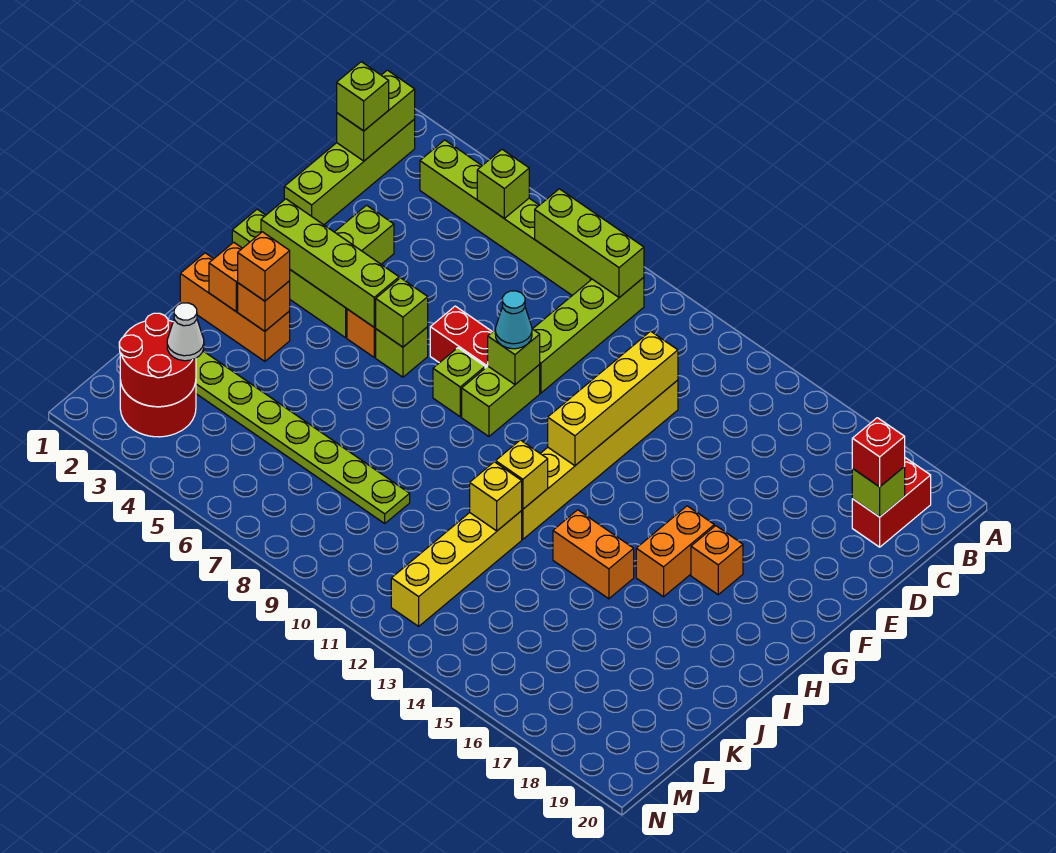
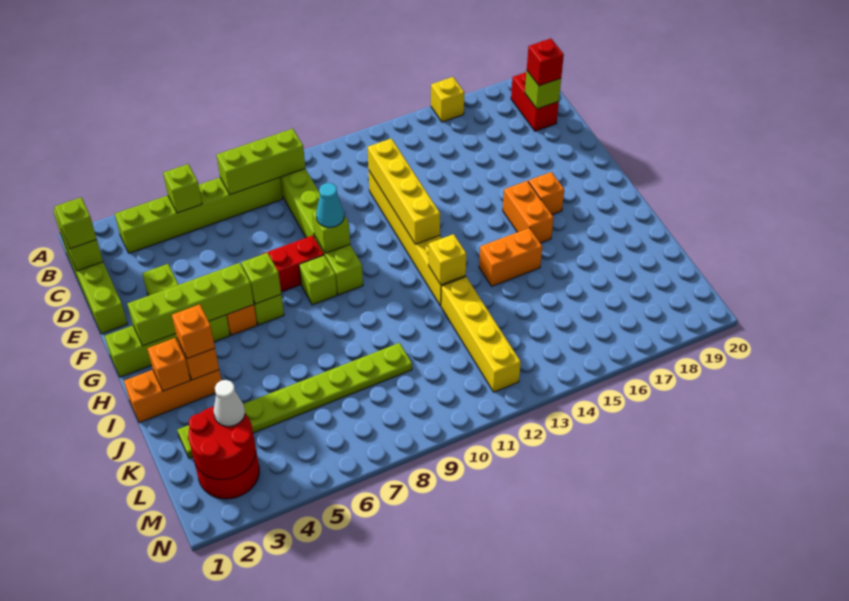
yellow 1x1 brick [470,462,522,531] -> yellow 1x1 brick moved to [431,77,464,122]

